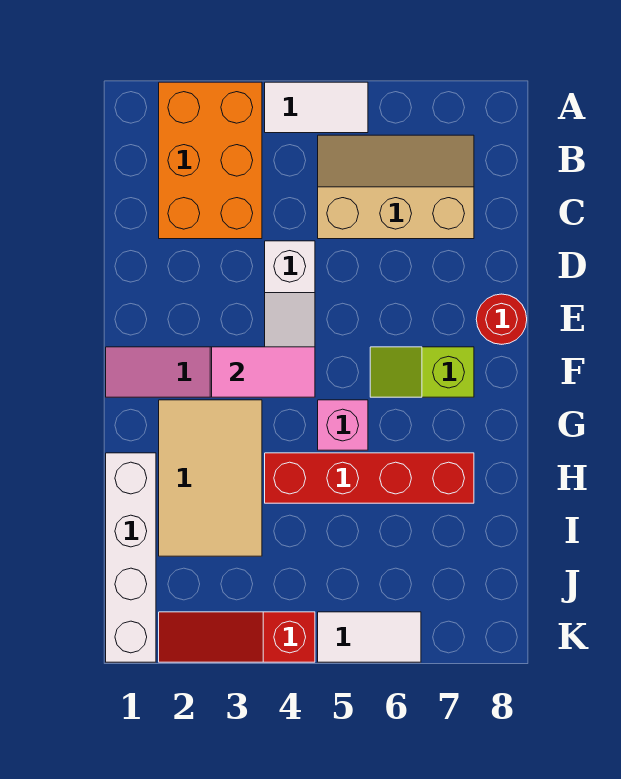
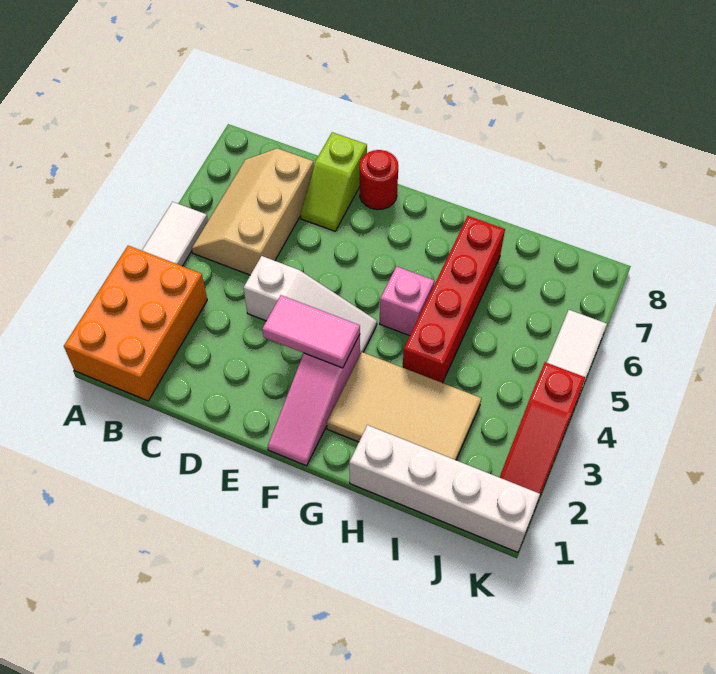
orange 2x3 brick [159,82,262,239] -> orange 2x3 brick turned to [64,246,207,401]
pink 1x2 tile [212,347,315,397] -> pink 1x2 tile turned to [262,295,360,368]
lime 1x2 slope [370,347,474,397] -> lime 1x2 slope moved to [300,132,367,231]

